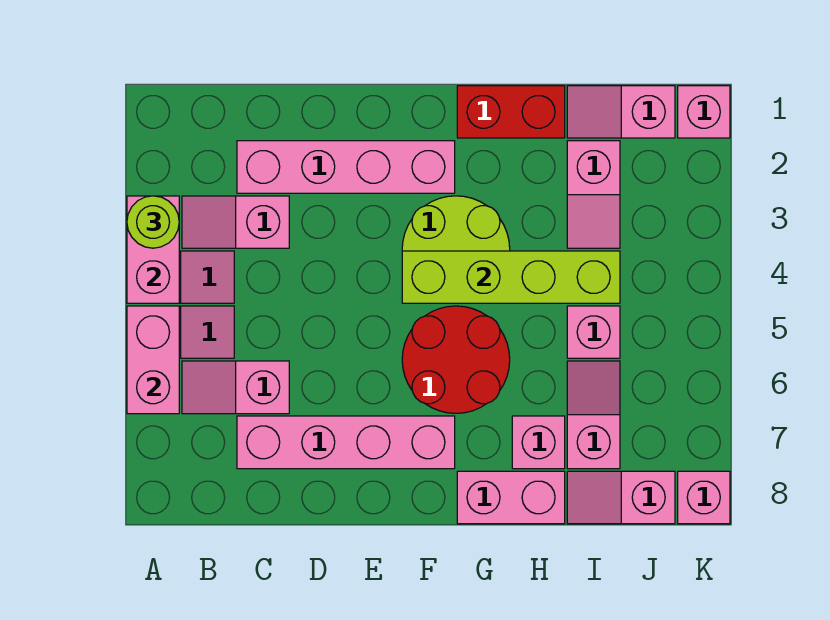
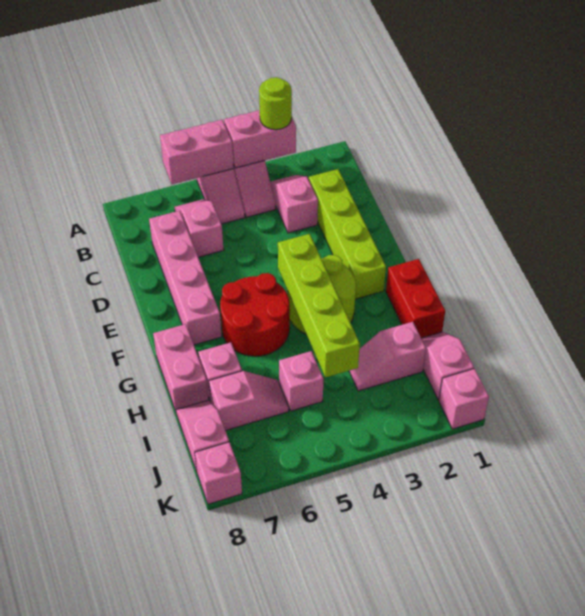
pink 1x4 brick [237,141,455,193] -> lime 1x4 brick [309,169,386,299]

